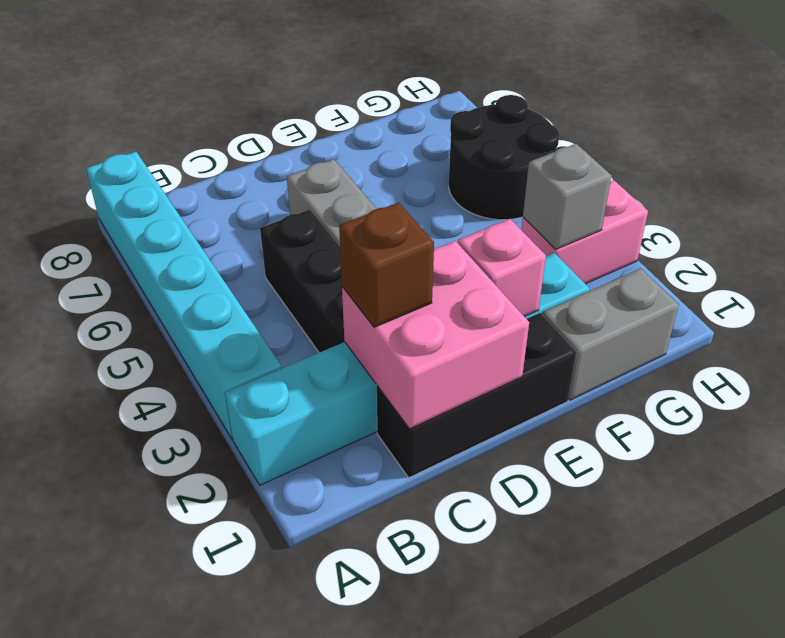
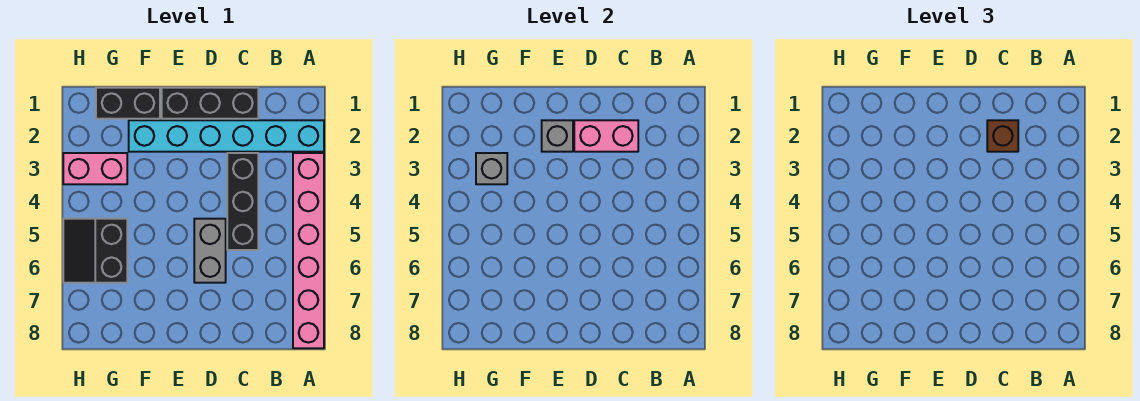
cyan 1x6 brick [86,152,282,439] -> pink 1x6 brick [293,153,324,348]
pink 2x2 brick [342,241,529,429] -> pink 1x2 brick [574,120,638,152]
pink 1x1 brick [458,219,546,317] -> grey 1x1 brick [542,120,573,152]
grey 1x2 brick [542,268,679,400] -> black 1x2 brick [96,88,160,119]
black 2x2 round brick [449,95,559,220] -> black 2x2 slope [63,219,127,283]

